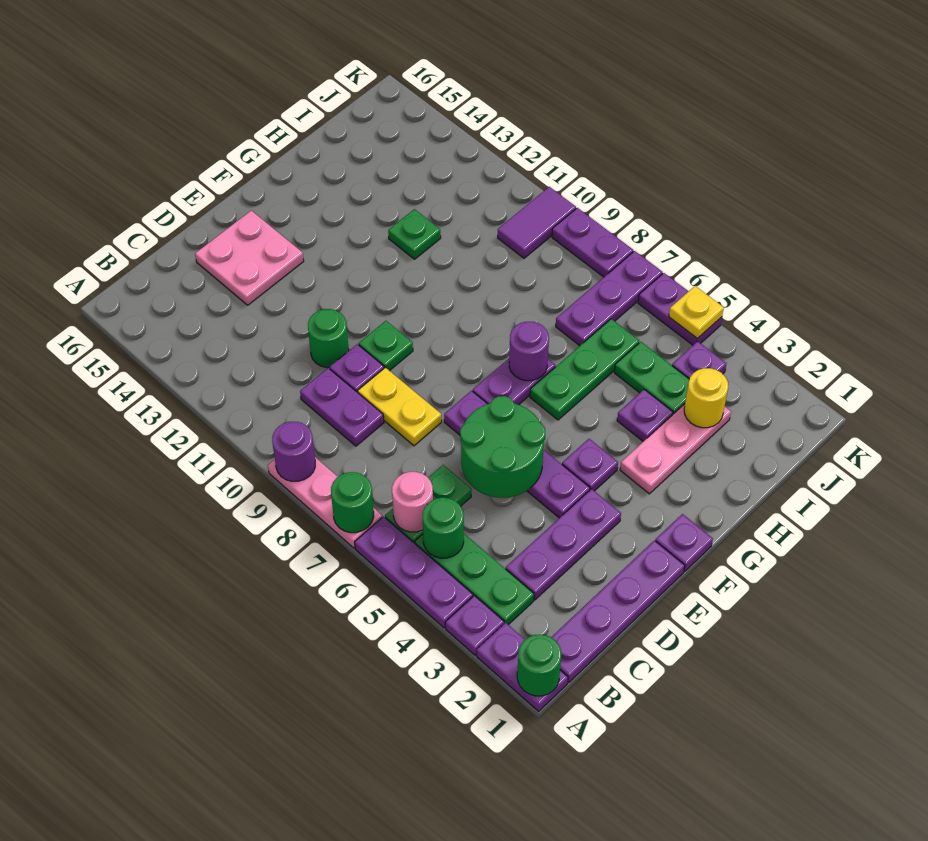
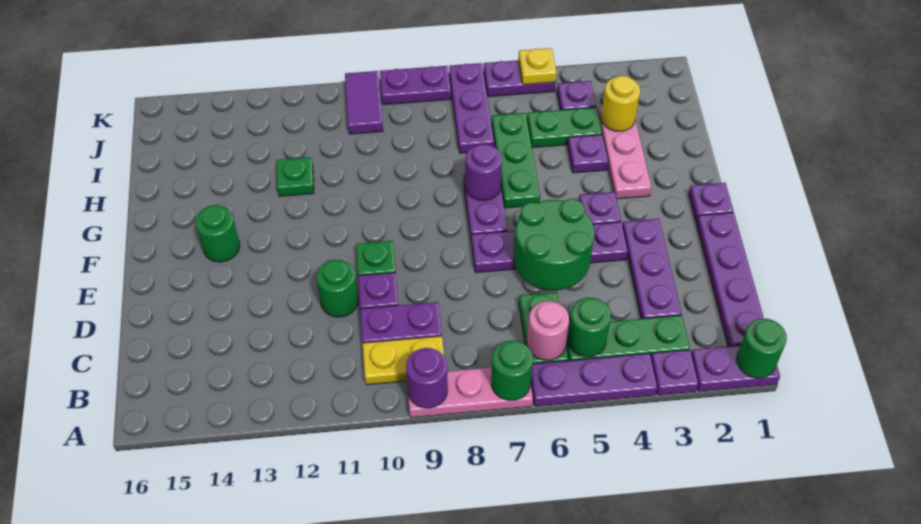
yellow 1x2 plate [358,367,442,446] -> yellow 1x2 plate moved to [363,336,444,385]
pink 2x2 plate [195,211,304,305] -> none
none -> green 1x1 round brick [195,205,240,262]

